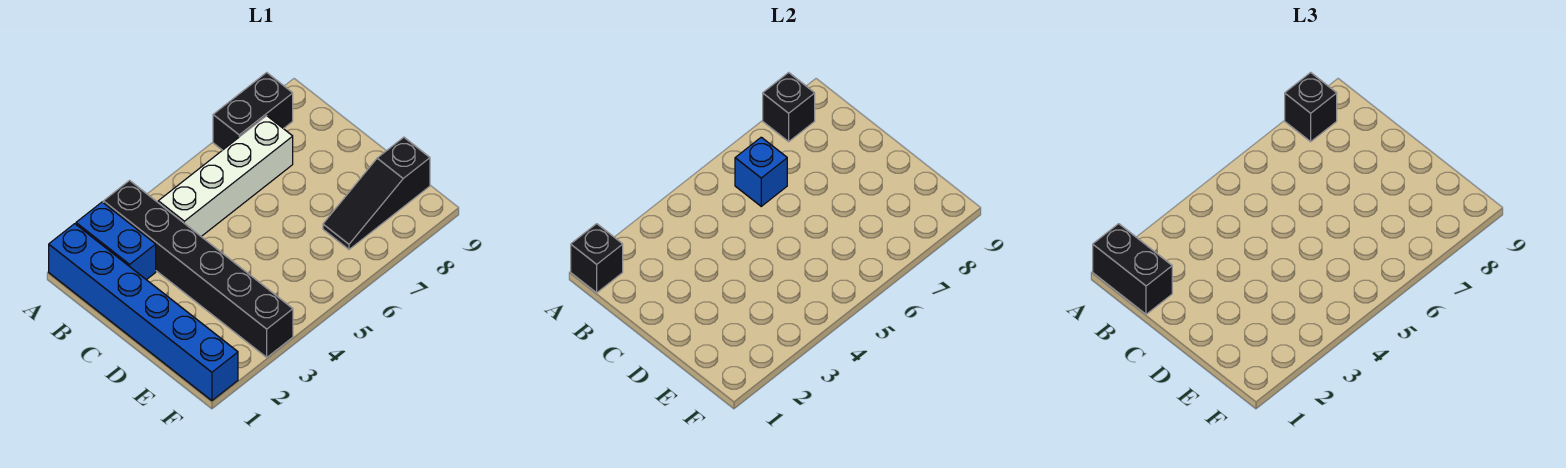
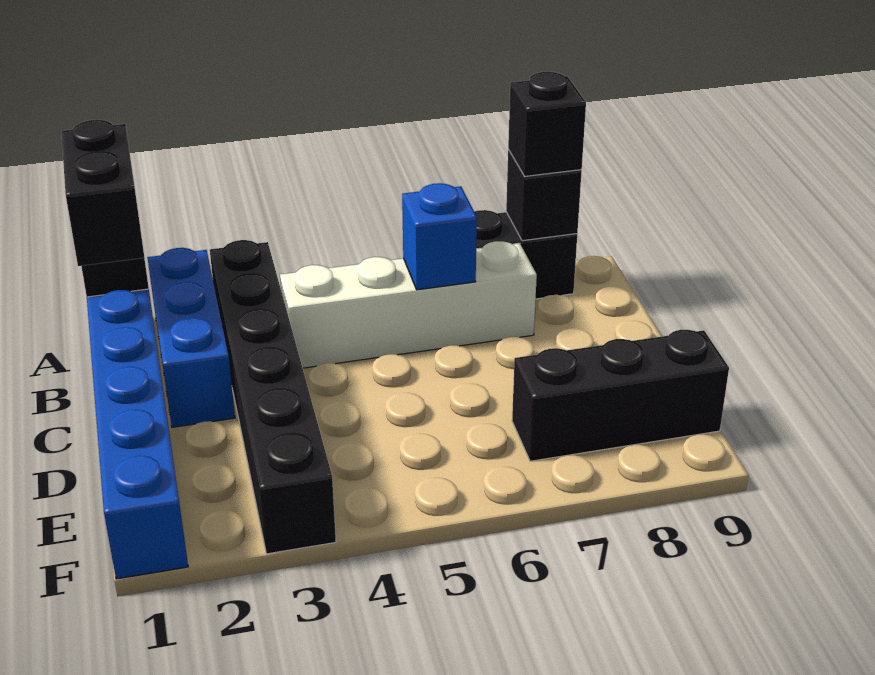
blue 1x2 brick [76,202,156,280] -> blue 1x3 brick [147,248,235,427]
black 1x3 slope [323,137,430,249] -> black 1x3 brick [512,330,729,461]

